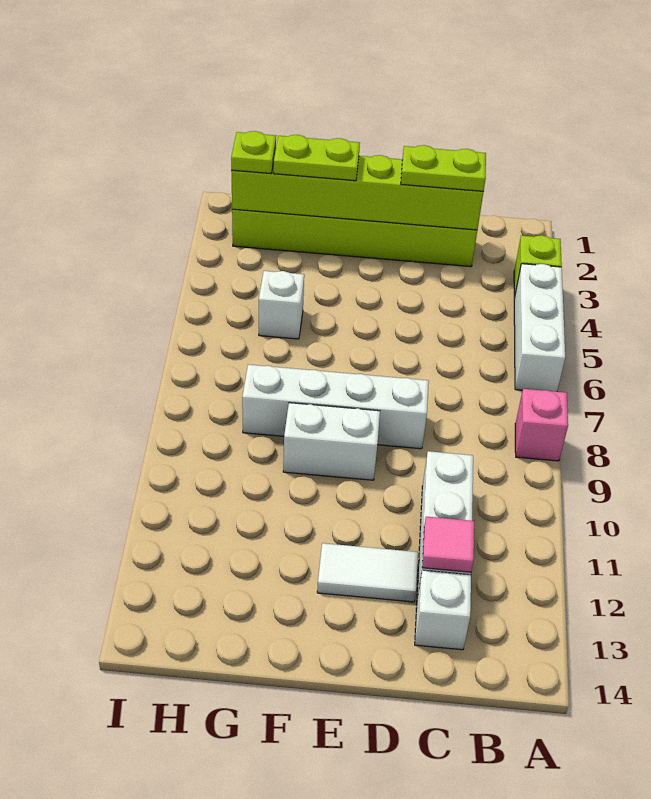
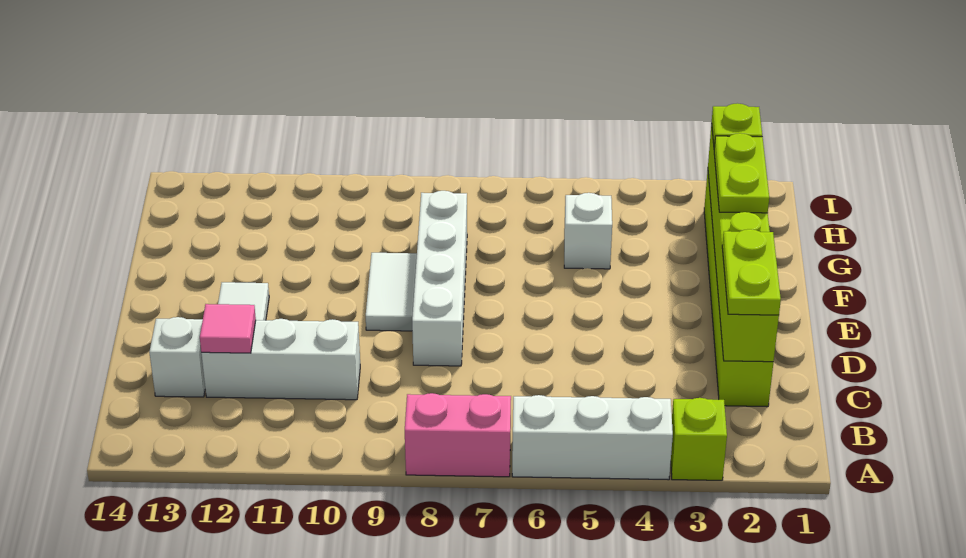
pink 1x1 brick [515,389,568,461] -> pink 1x2 brick [405,393,511,477]
white 1x2 brick [283,403,380,480] -> white 1x2 tile [366,253,417,331]

